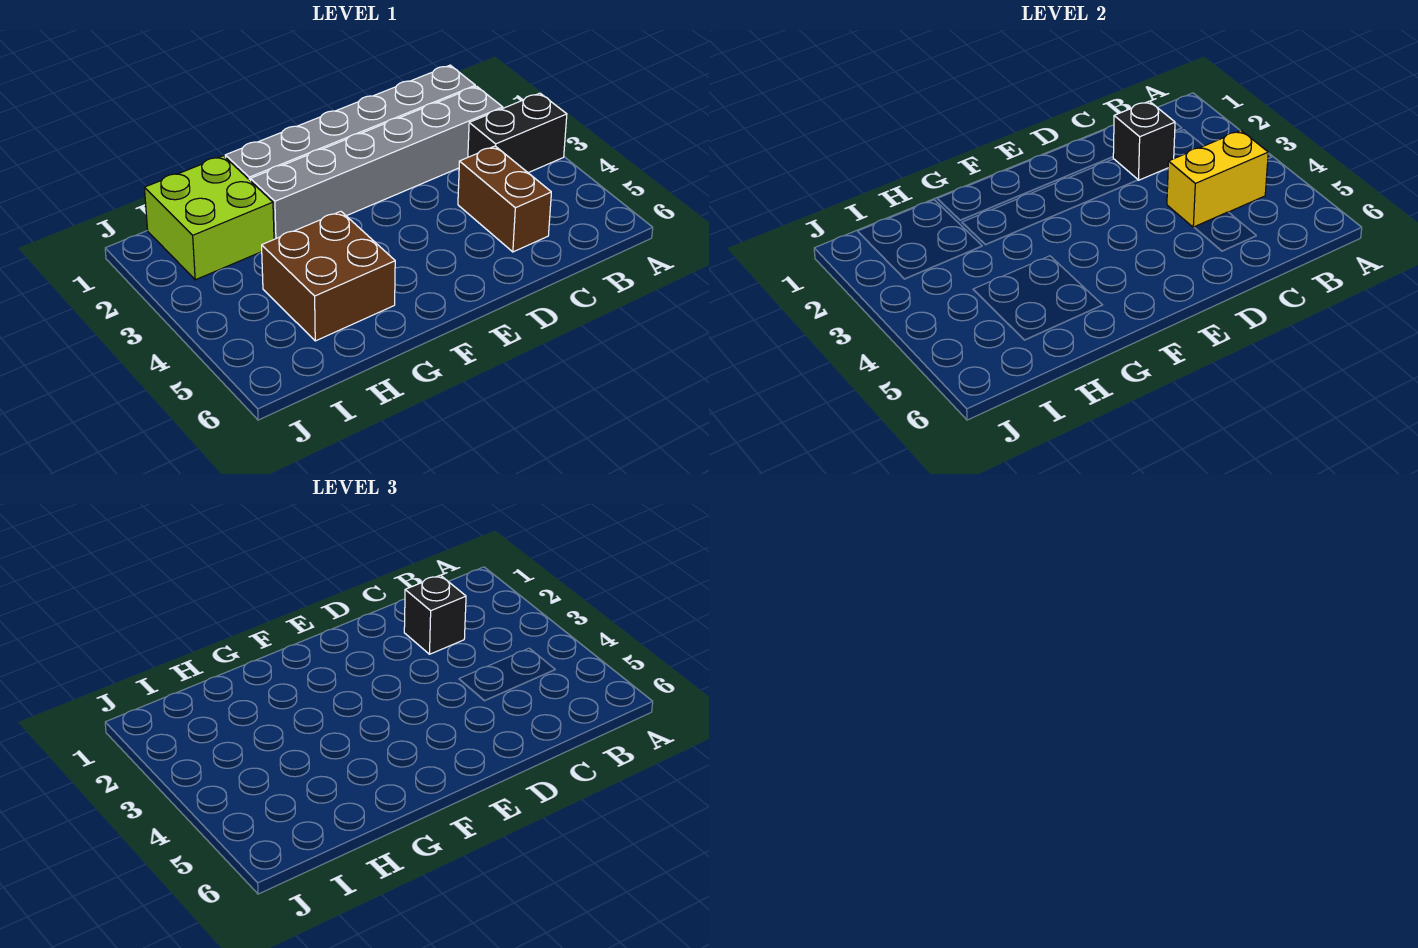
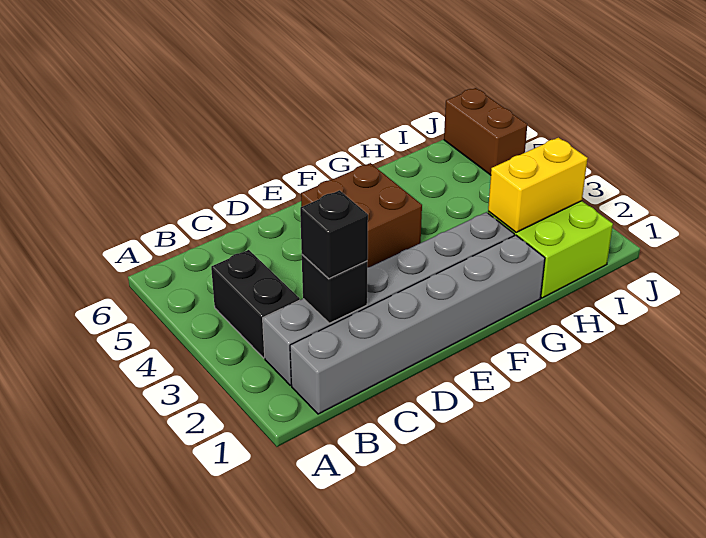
black 1x2 brick [468,93,567,173] -> black 1x2 brick turned to [211,250,300,358]
yellow 1x2 brick [1167,131,1268,227] -> yellow 1x2 brick moved to [488,138,588,232]
brown 1x2 brick [458,146,551,252] -> brown 1x2 brick moved to [444,88,527,175]
brown 2x2 brick [262,211,395,341] -> brown 2x2 brick moved to [301,163,422,268]

